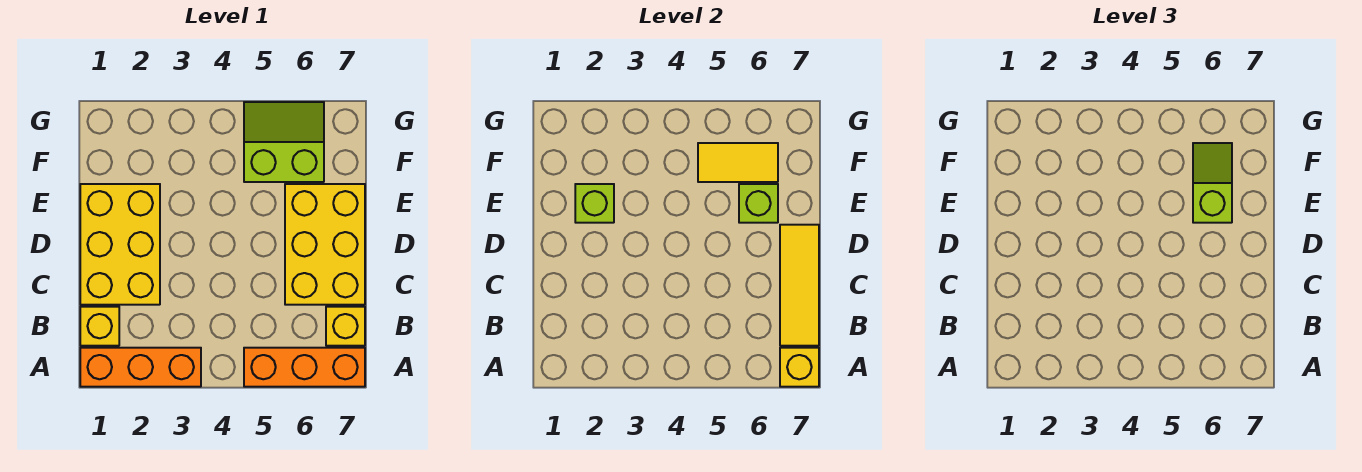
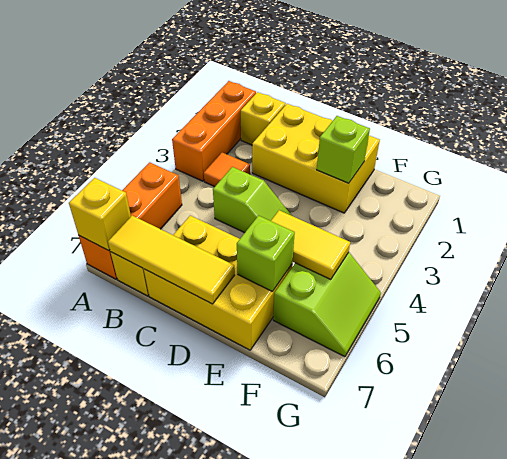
none -> orange 1x1 tile [204,153,250,187]
lime 1x2 slope [1193,143,1232,223] -> lime 1x2 slope moved to [213,167,292,233]
yellow 1x2 tile [698,143,778,182] -> yellow 1x2 tile turned to [271,210,350,280]

